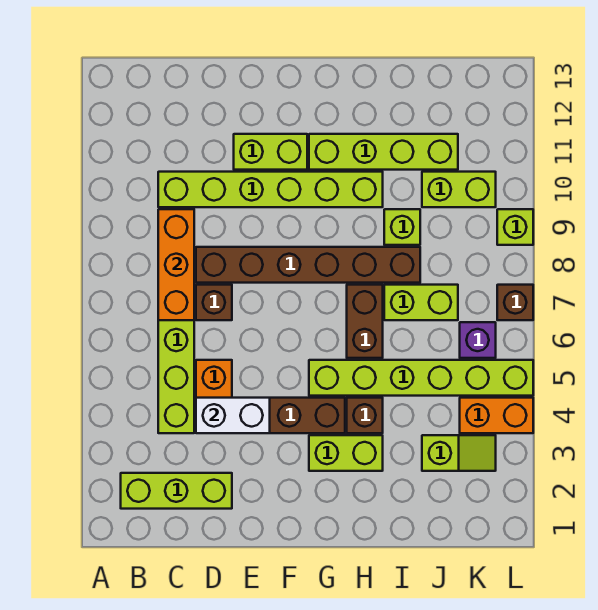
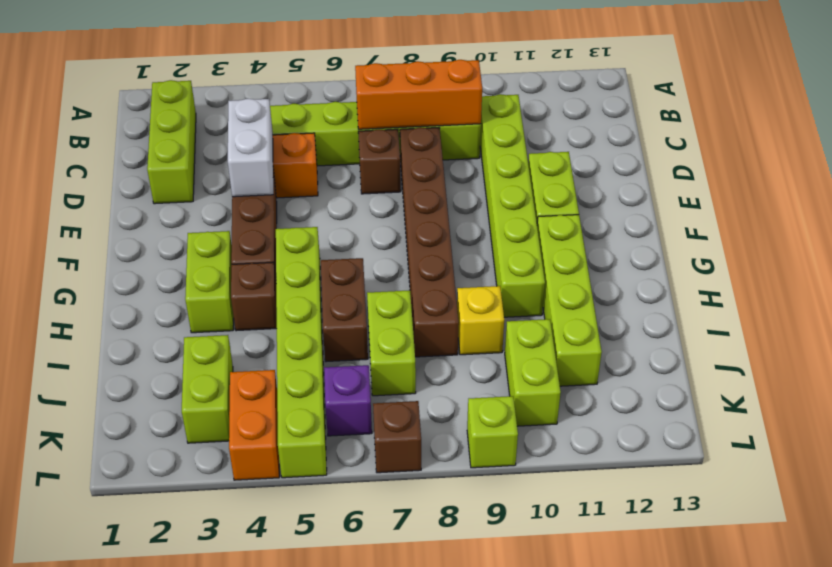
brown 1x2 brick [347,285,383,358] -> brown 1x2 brick turned to [321,258,368,362]
lime 1x1 brick [384,209,420,245] -> yellow 1x1 brick [457,286,504,355]
lime 1x2 slope [422,435,496,471] -> lime 1x2 brick [182,335,233,443]

